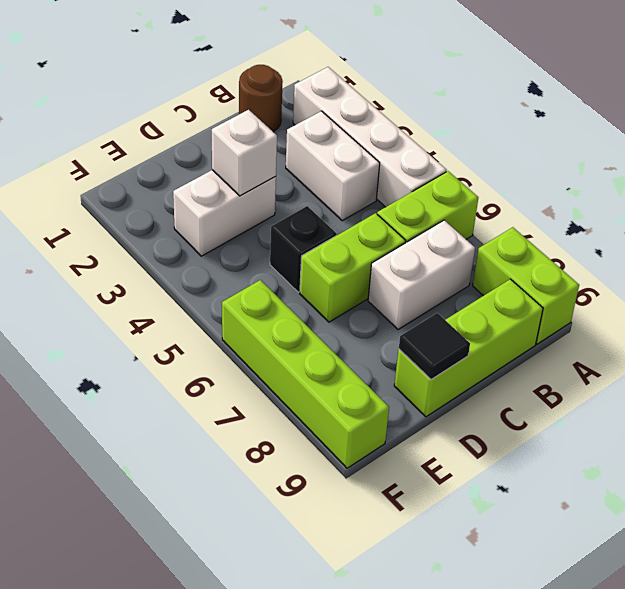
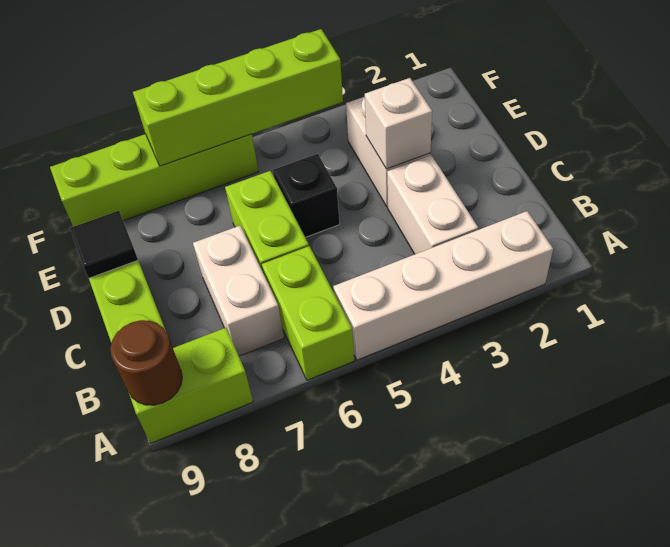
brown 1x1 round brick [239,65,283,132] -> brown 1x1 round brick moved to [110,320,182,405]
white 1x2 brick [286,111,380,221] -> white 1x2 brick turned to [387,155,478,254]
none -> lime 1x4 brick [133,29,343,166]

